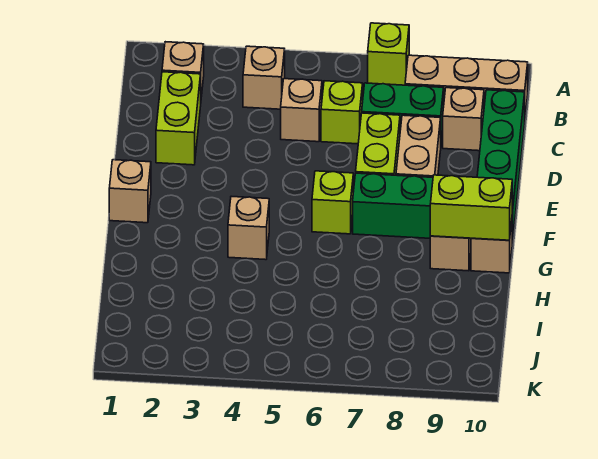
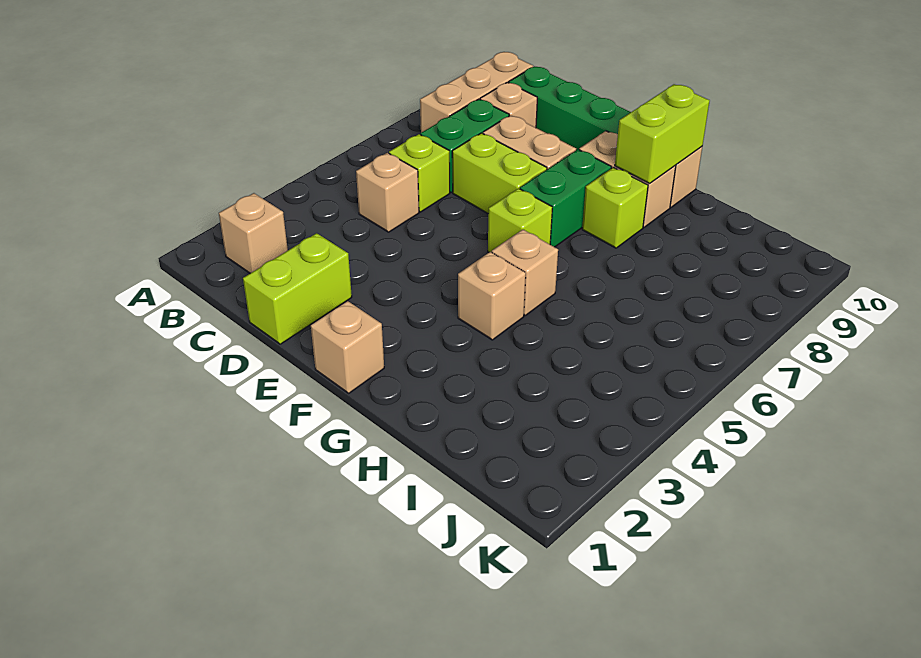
lime 1x1 brick [368,23,409,85] -> lime 1x1 brick moved to [582,167,648,248]
tan 1x1 brick [243,46,285,109] -> tan 1x1 brick moved to [492,230,558,315]
lime 1x2 brick [156,72,201,165] -> lime 1x2 brick turned to [243,233,352,344]

